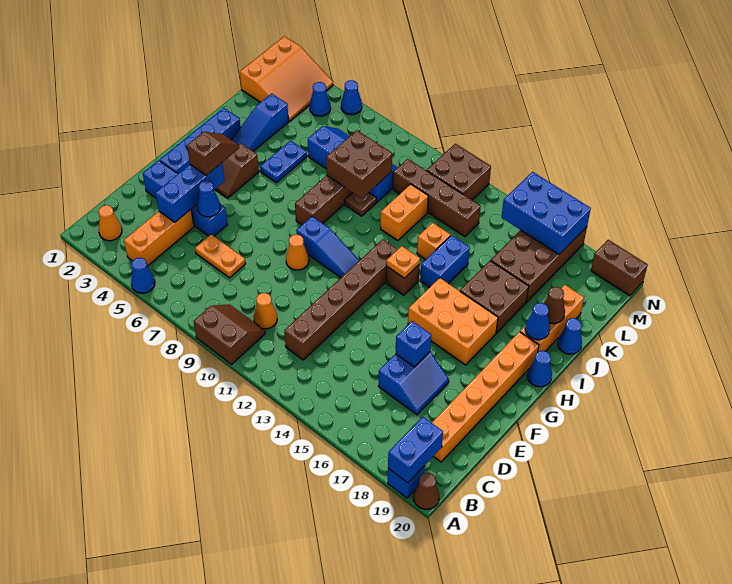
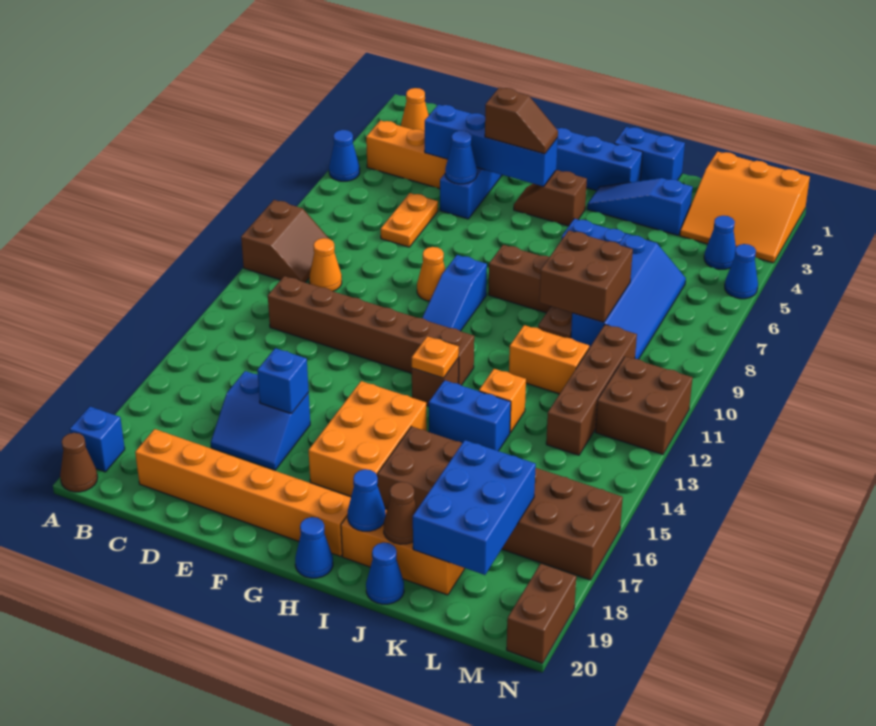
blue 1x2 brick [388,417,443,483] -> blue 1x2 brick moved to [614,127,685,181]
blue 1x3 brick [155,163,225,222] -> blue 1x4 brick [425,104,558,186]
blue 2x3 brick [501,172,591,254] -> blue 2x3 brick moved to [413,440,536,575]

